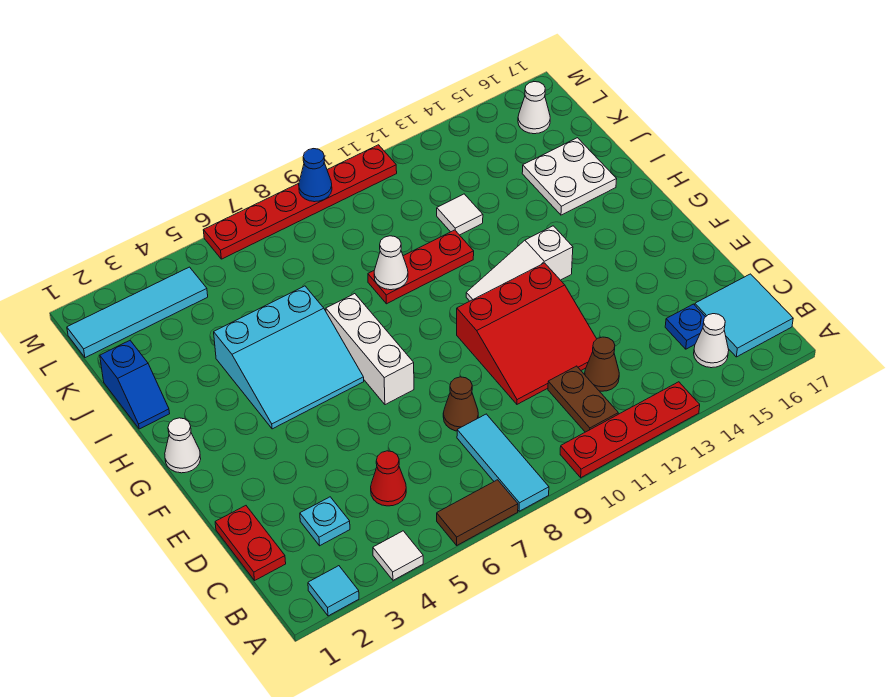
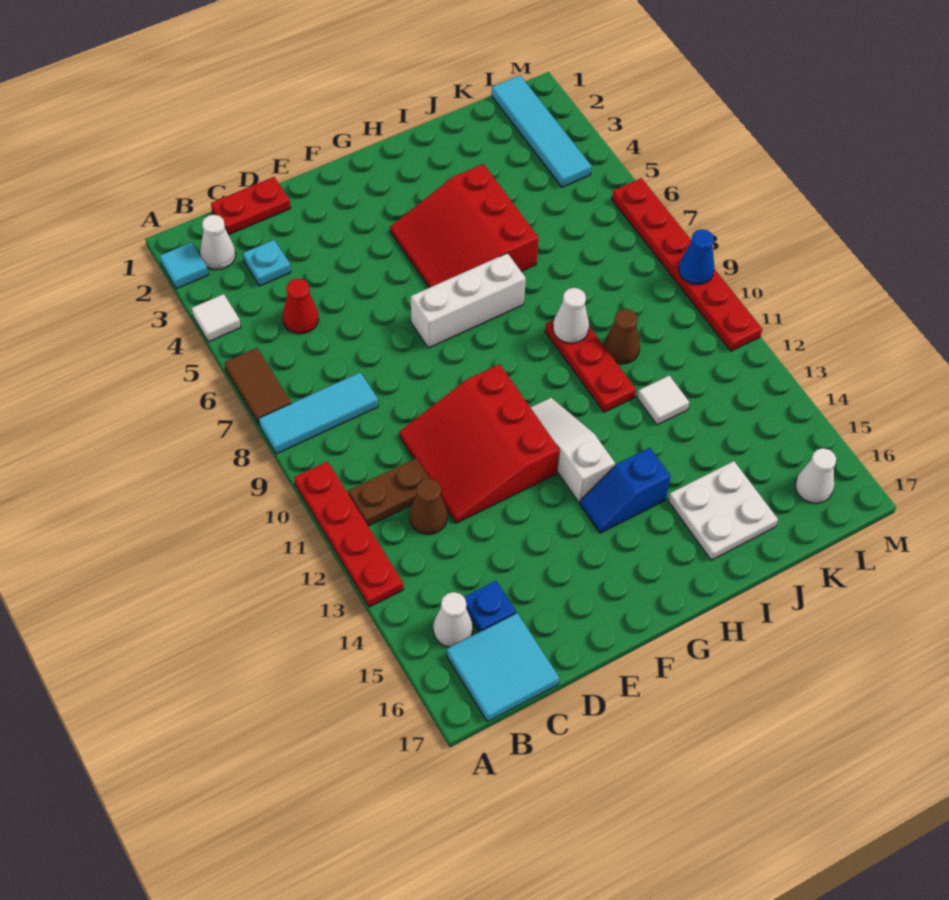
brown 1x1 cone [443,377,478,431] -> brown 1x1 cone moved to [604,309,640,364]
white 1x1 cone [165,418,201,473] -> white 1x1 cone moved to [200,215,236,270]
cyan 3x3 slope [214,286,364,429] -> red 3x3 slope [390,164,539,288]
blue 1x2 slope [100,341,170,429] -> blue 1x2 slope moved to [580,448,671,533]

